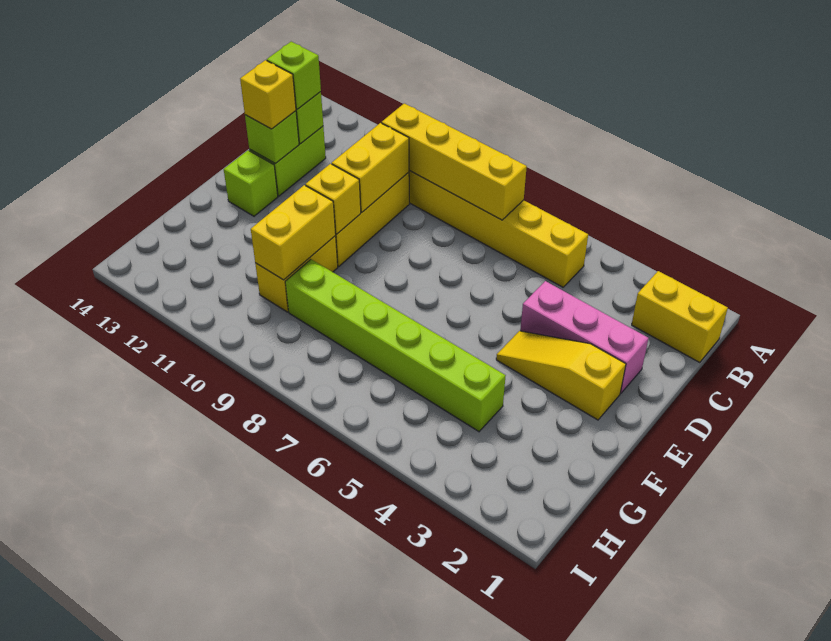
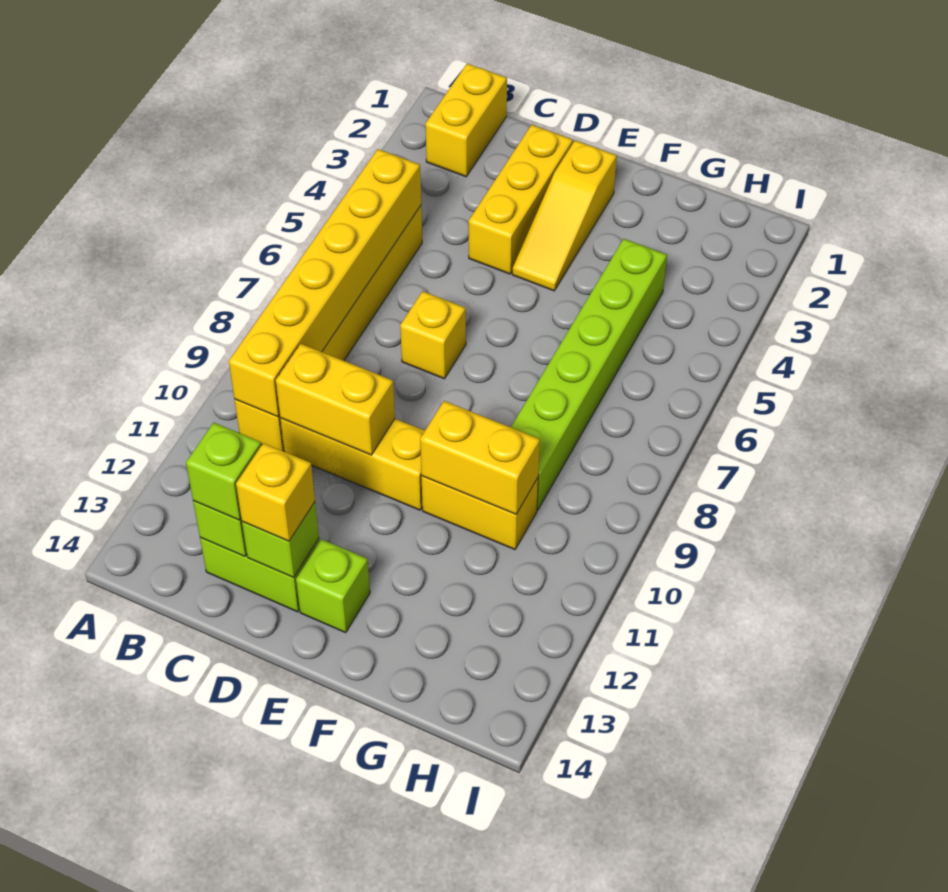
yellow 1x4 brick [382,103,527,220] -> yellow 1x6 brick [229,149,421,417]
pink 1x3 brick [520,281,648,393] -> yellow 1x3 brick [469,125,573,274]
yellow 1x1 brick [306,164,361,234] -> yellow 1x1 brick moved to [400,291,466,379]

